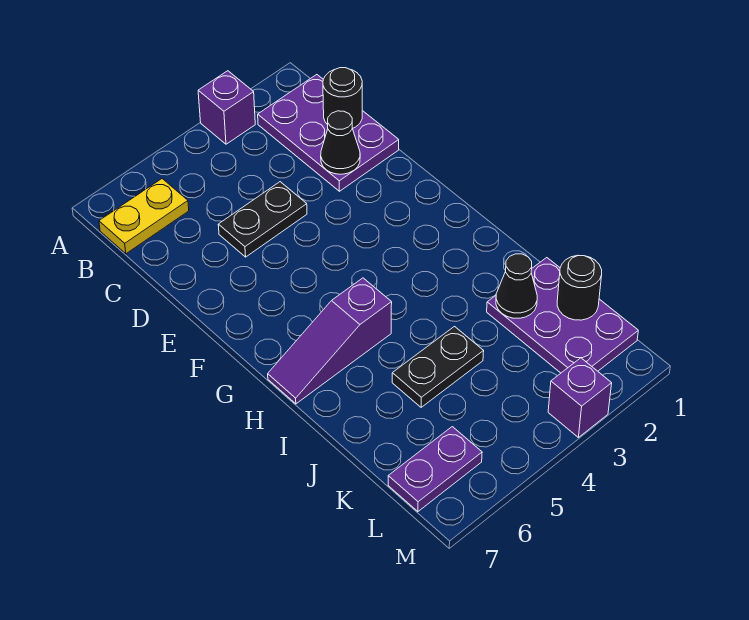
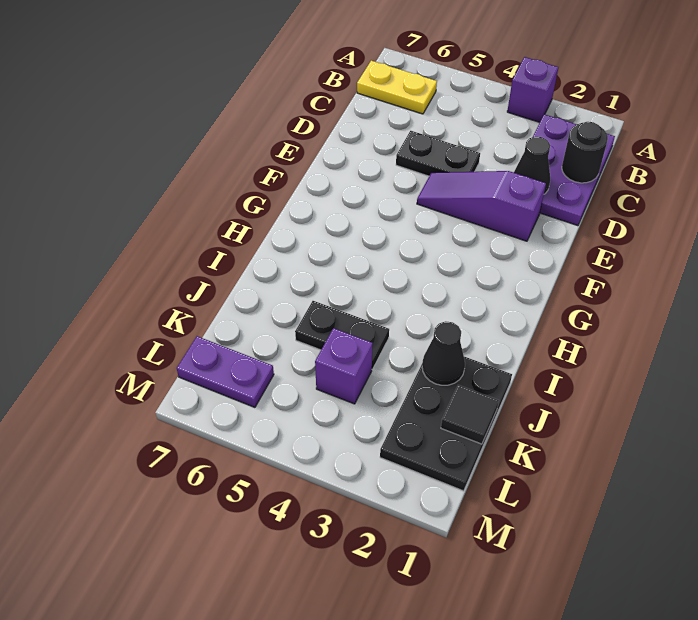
purple 1x3 slope [268,278,392,404] -> purple 1x3 slope moved to [417,171,546,241]
purple 2x3 plate [487,258,638,373] -> black 2x3 plate [380,357,512,491]
black 1x1 round brick [557,256,602,320] -> black 1x1 tile [441,385,499,444]
purple 1x1 brick [548,358,612,437] -> purple 1x1 brick moved to [315,328,373,404]

